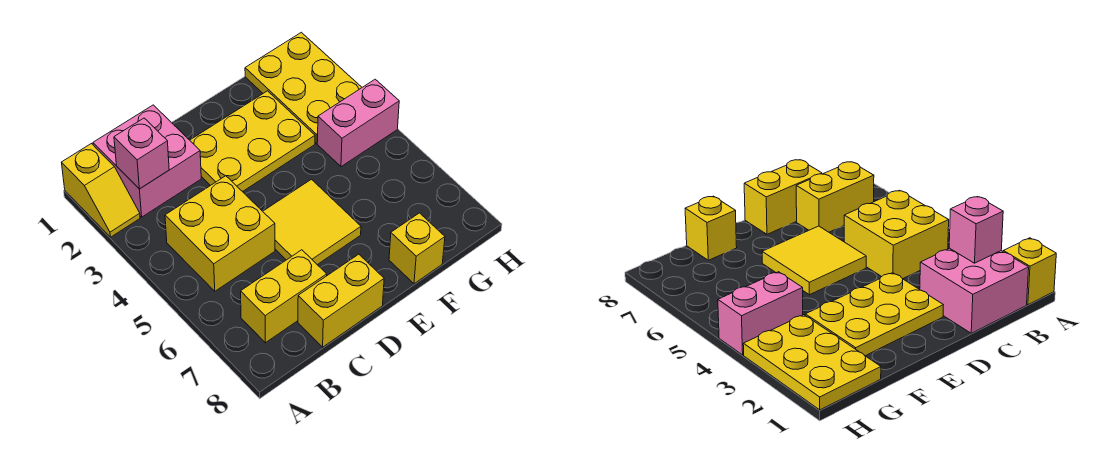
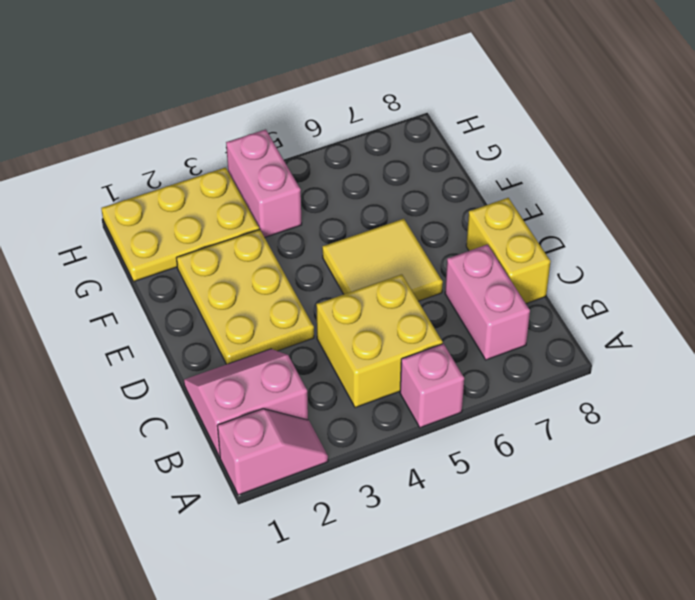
yellow 1x2 slope [61,144,140,237] -> pink 1x2 slope [217,409,328,495]
pink 2x2 brick [93,105,201,217] -> pink 2x2 slope [184,349,308,457]
pink 1x1 brick [114,118,169,189] -> pink 1x1 brick moved to [400,344,464,428]
yellow 1x2 brick [241,250,327,343] -> pink 1x2 brick [445,245,530,360]
yellow 1x1 brick [389,213,445,284] -> none

